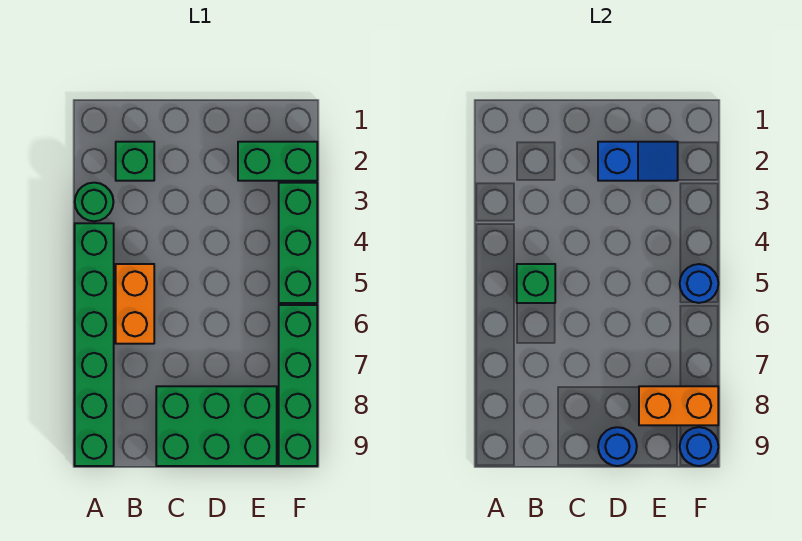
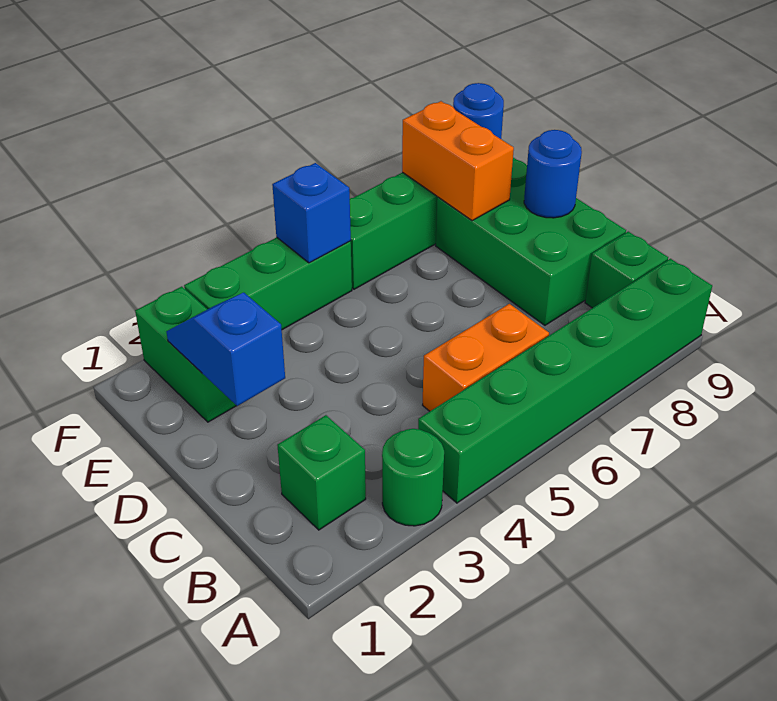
green 1x1 brick [517,264,555,303] -> green 1x1 brick moved to [585,232,668,308]
blue 1x1 round brick [680,264,718,303] -> blue 1x1 brick [272,163,351,263]

